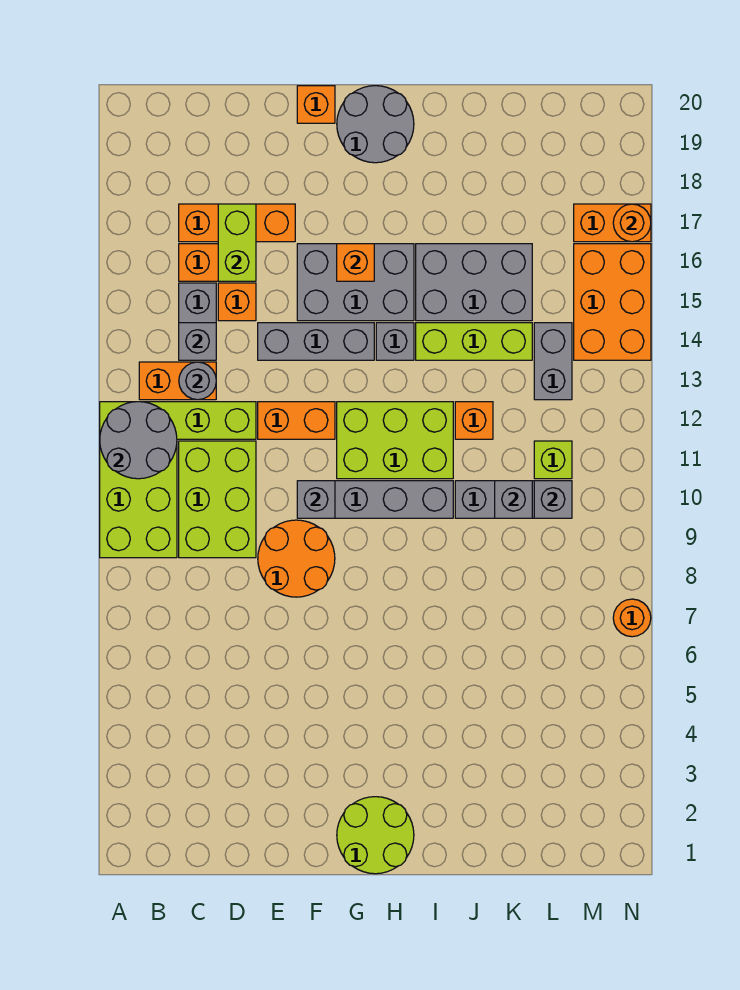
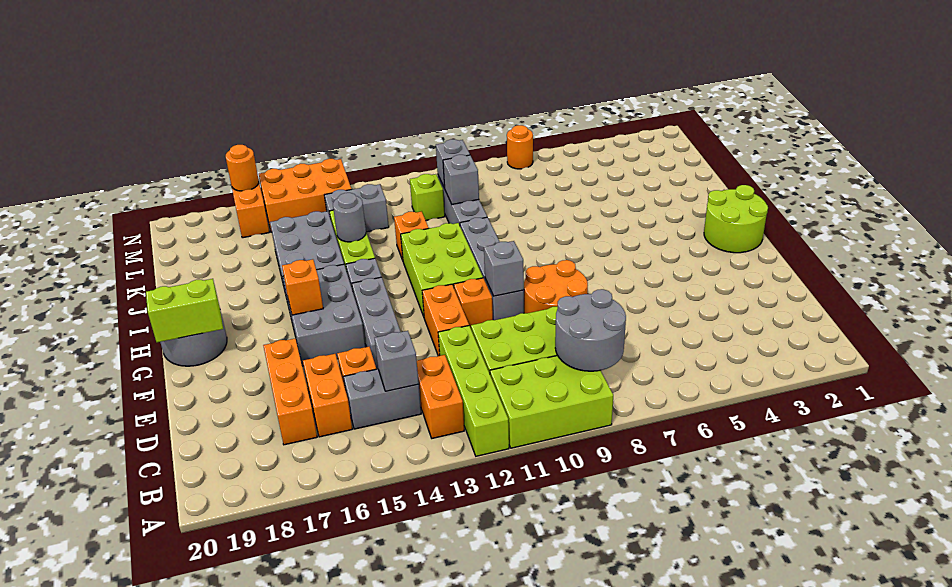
grey 2x2 round brick [100,402,177,479] -> grey 2x2 round brick moved to [555,289,626,371]
grey 1x1 round brick [179,362,216,400] -> grey 1x1 round brick moved to [333,193,366,242]
lime 1x2 brick [218,204,256,281] -> lime 1x2 brick moved to [146,279,223,342]
orange 1x1 brick [297,86,335,123] -> orange 1x1 brick moved to [454,278,493,328]

